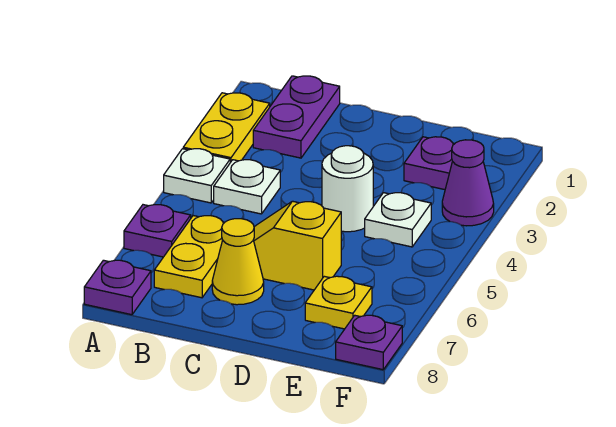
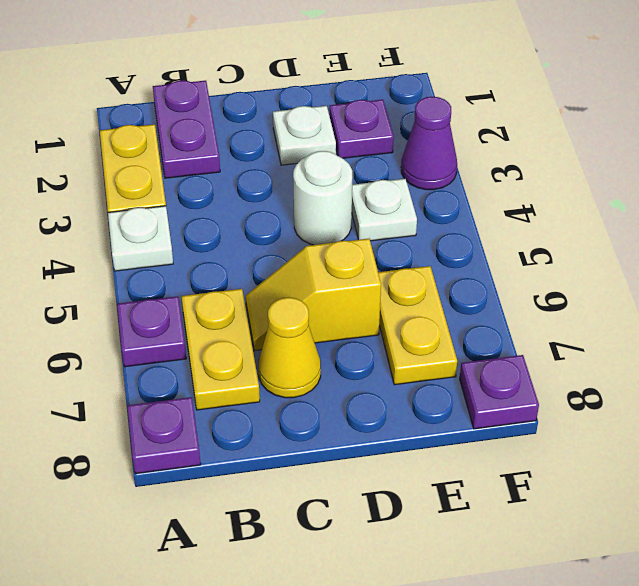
white 1x1 plate [214,160,280,214] -> white 1x1 plate moved to [273,106,336,165]
yellow 1x1 plate [305,276,372,329] -> yellow 1x2 plate [378,266,457,385]

